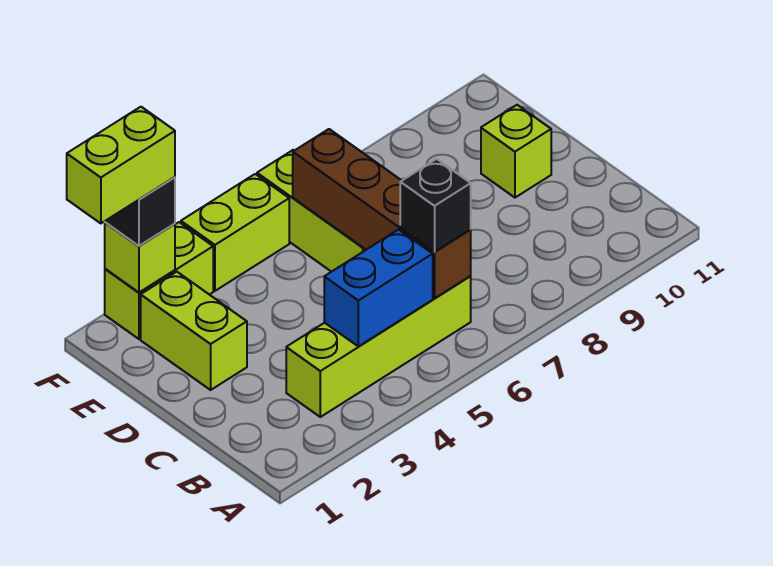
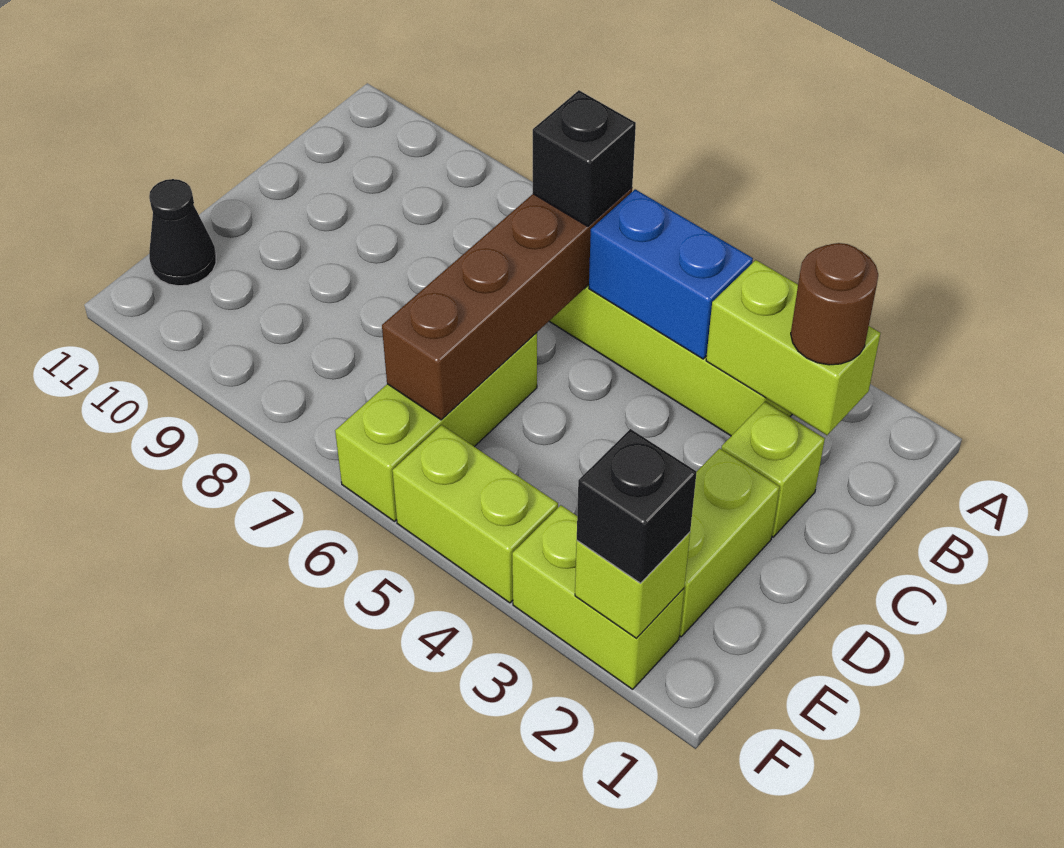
none -> brown 1x1 round brick [791,243,878,365]
lime 1x1 brick [481,105,551,198] -> lime 1x1 brick moved to [721,402,825,537]
none -> black 1x1 cone [149,179,216,286]
lime 1x2 brick [67,107,175,223] -> lime 1x2 brick moved to [706,260,880,435]

